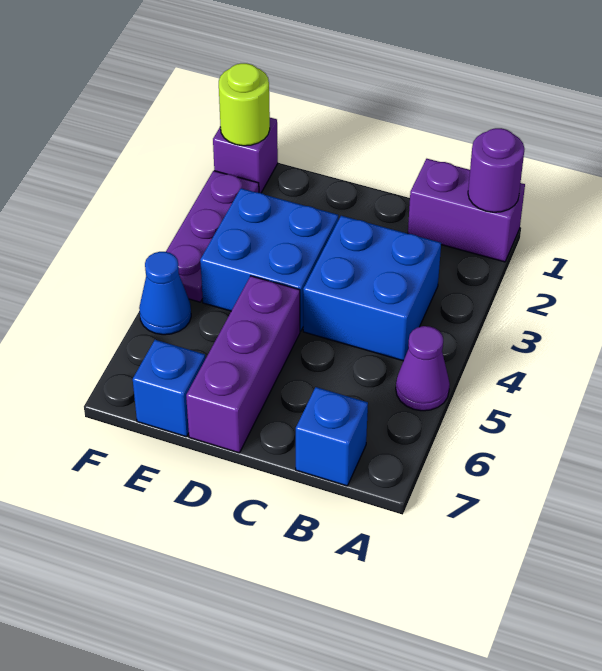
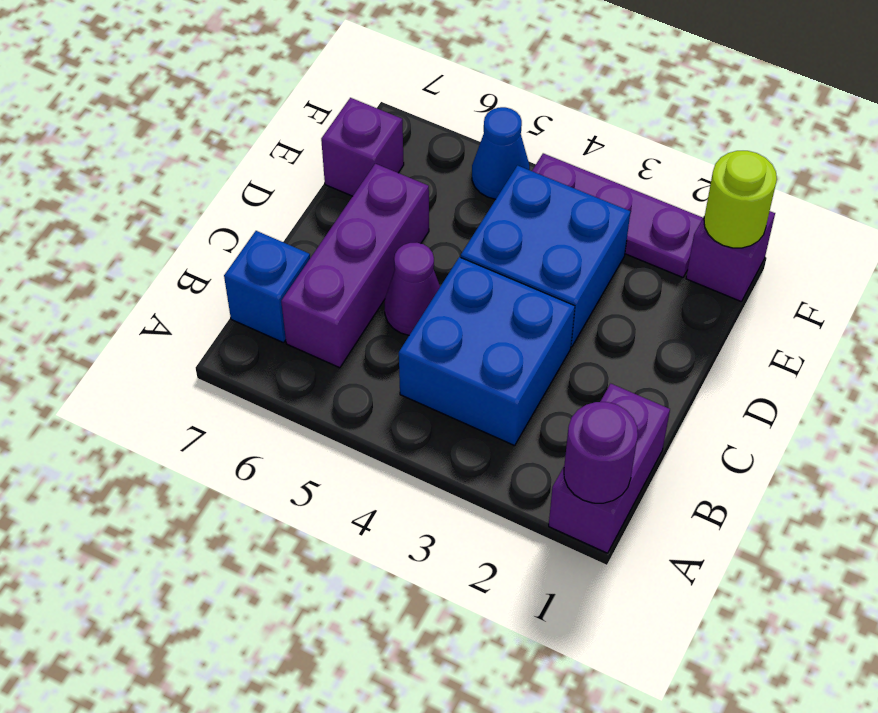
purple 1x1 cone [396,326,450,411] -> purple 1x1 cone moved to [385,243,440,335]
purple 1x3 brick [186,276,300,453] -> purple 1x3 brick turned to [281,164,429,368]
blue 1x1 brick [133,340,205,437] -> purple 1x1 brick [321,98,404,196]

